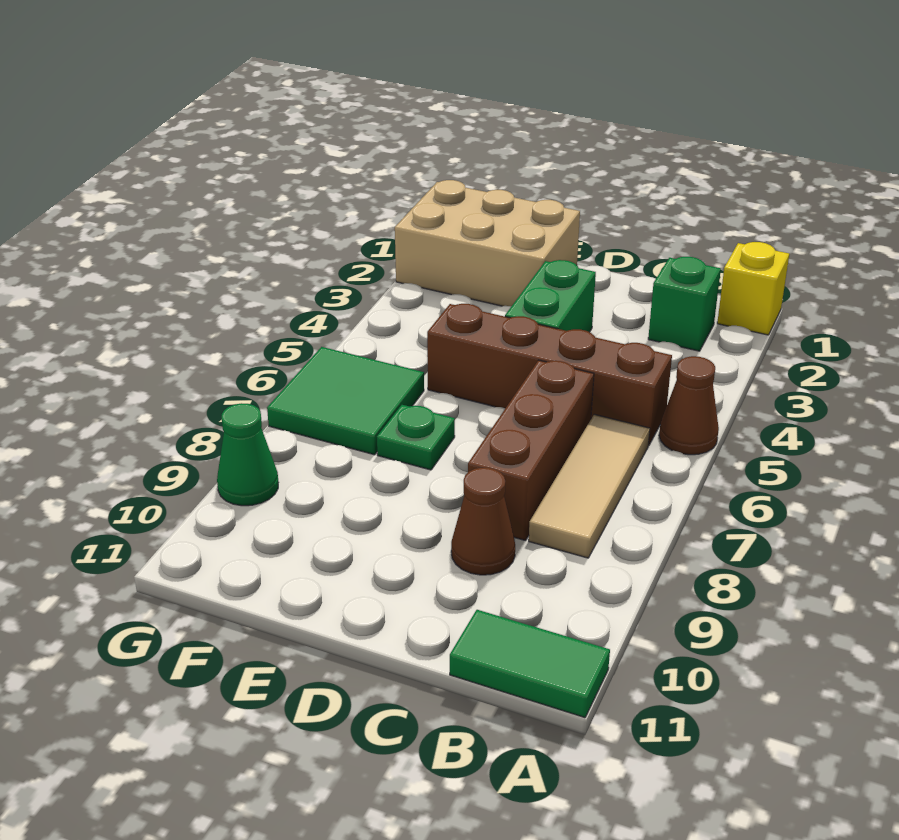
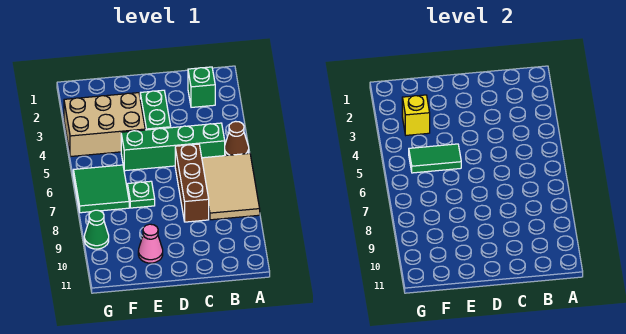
yellow 1x1 brick [717,242,789,335] -> yellow 1x1 brick moved to [402,95,430,135]
green 1x2 tile [450,610,610,718] -> green 1x2 tile moved to [409,144,461,173]
brown 1x4 brick [427,304,672,445] -> green 1x4 brick [121,123,225,171]
tan 1x3 tile [529,414,650,558] -> tan 2x3 tile [202,153,260,220]
brown 1x1 cone [451,468,515,575] -> none
tan 2x3 brick [395,180,580,306] -> tan 2x3 brick moved to [64,93,145,157]
none -> pink 1x1 cone [138,224,163,263]

